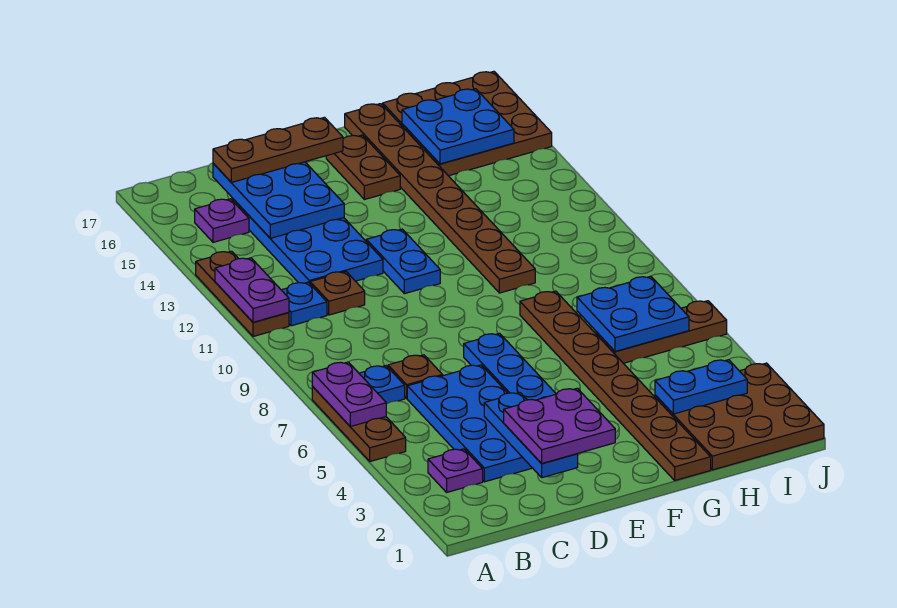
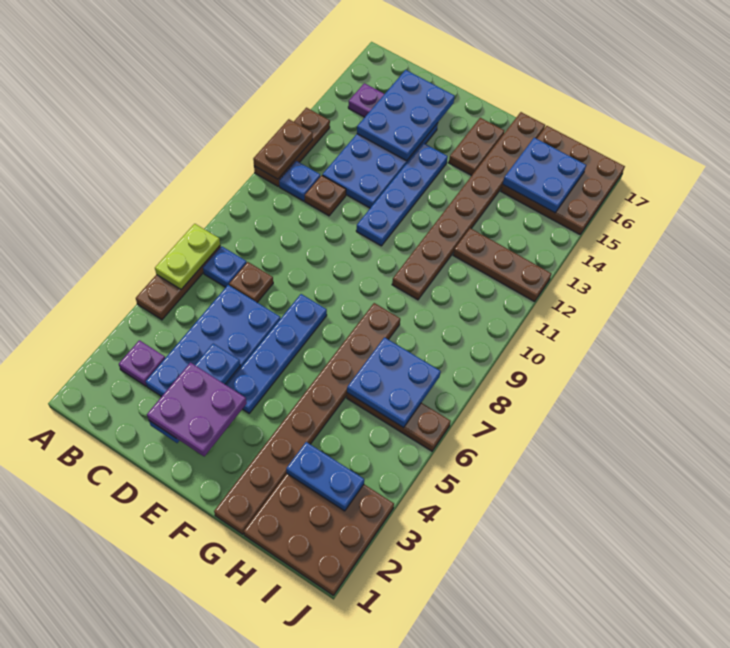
purple 1x2 plate [312,362,386,426] -> lime 1x2 plate [155,224,220,289]
purple 1x2 plate [215,258,289,322] -> brown 1x2 plate [253,119,313,179]
brown 1x3 plate [213,117,343,182] -> brown 1x3 plate moved to [453,228,551,302]
blue 1x2 plate [366,229,440,294] -> blue 1x4 plate [356,143,448,246]

